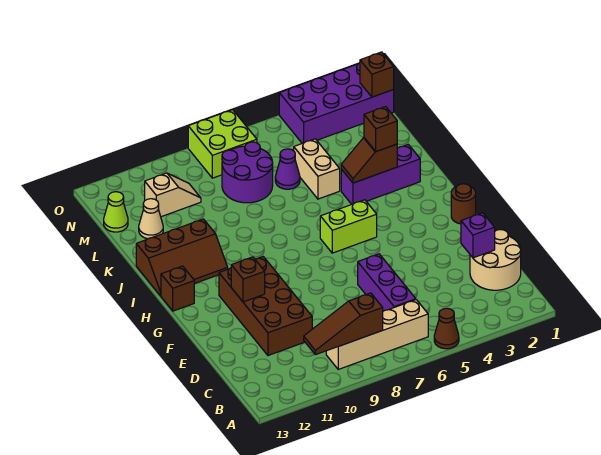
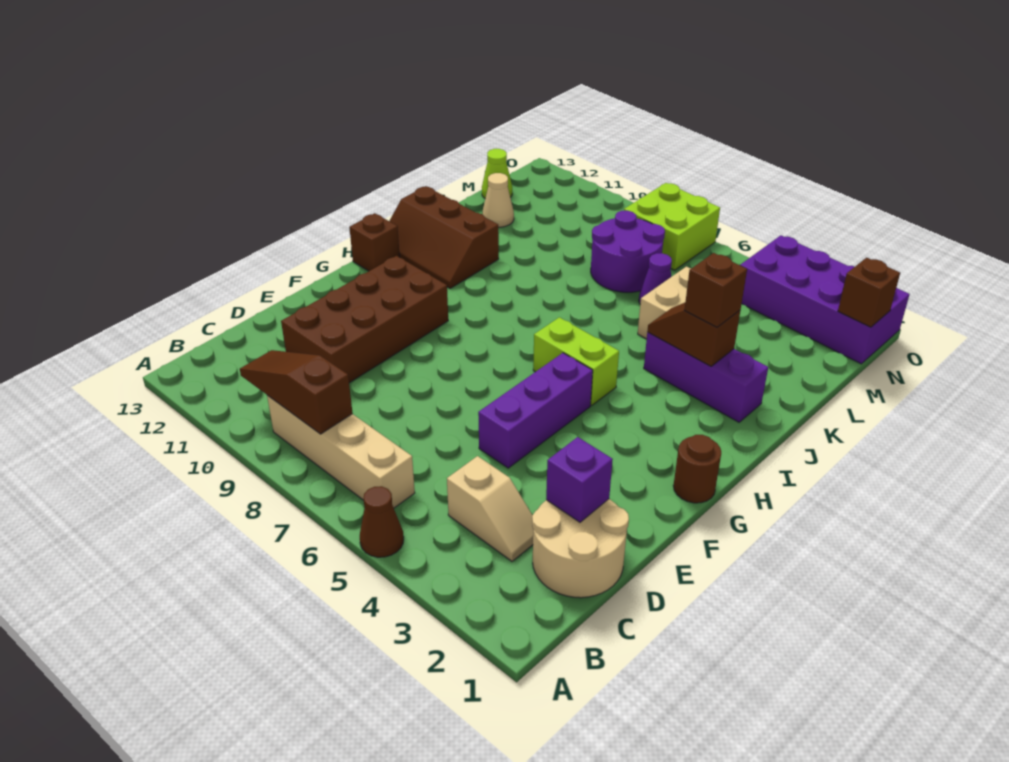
purple 1x3 brick [358,254,416,311] -> purple 1x3 brick moved to [478,353,593,468]
brown 1x1 brick [231,257,265,302] -> none
tan 1x2 slope [145,173,201,217] -> tan 1x2 slope moved to [447,456,533,561]

